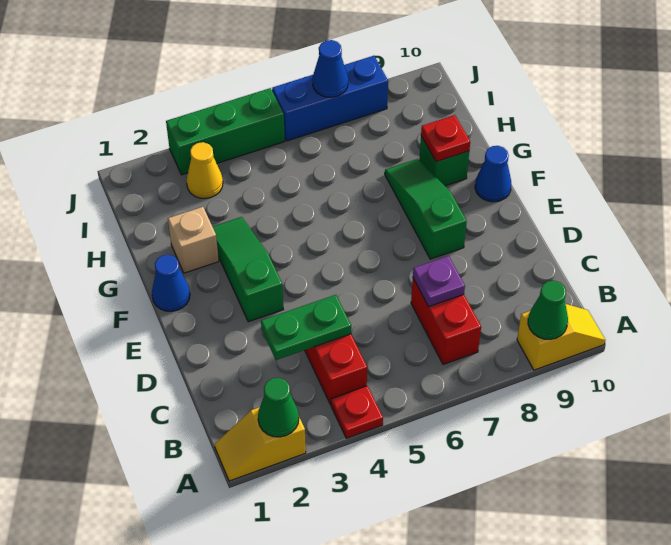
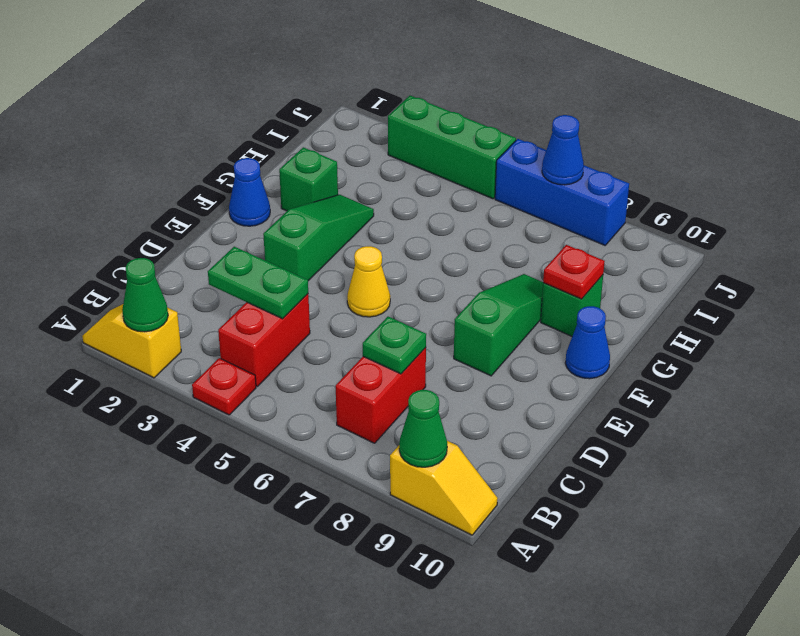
purple 1x1 plate [413,256,465,306] -> green 1x1 plate [363,317,426,374]
tan 1x1 brick [168,207,219,273] -> green 1x1 brick [279,147,338,211]
yellow 1x1 cone [186,142,223,199] -> yellow 1x1 cone moved to [347,246,390,317]

